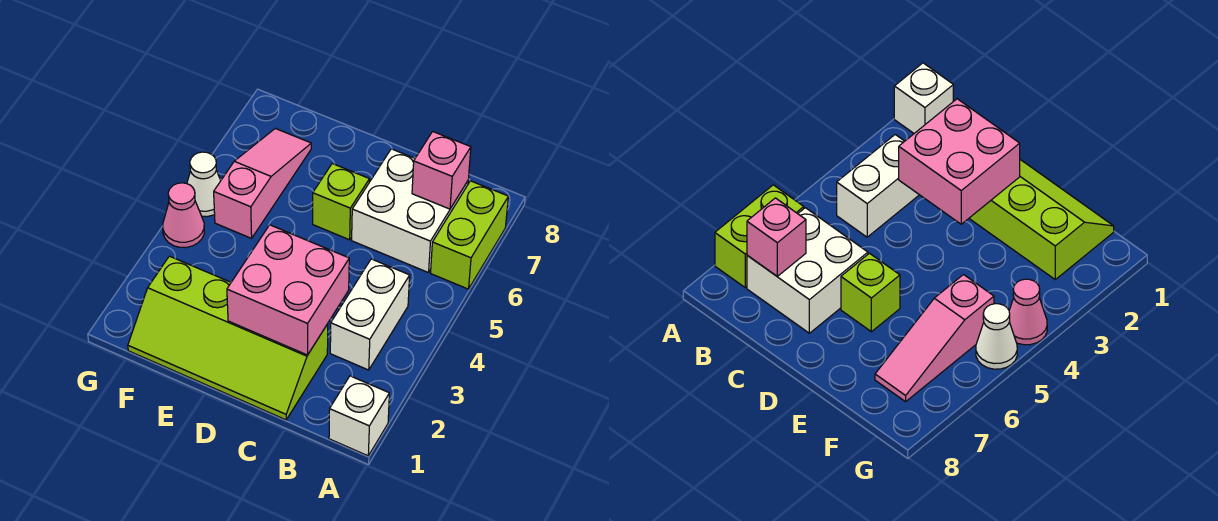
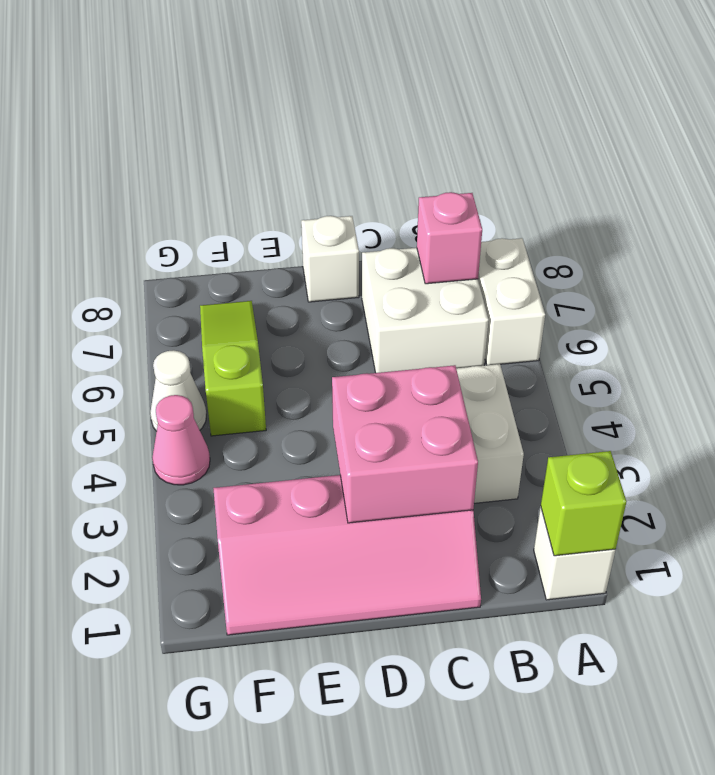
lime 1x2 brick [431,181,508,289] -> white 1x2 brick [478,238,545,365]
lime 2x4 slope [128,256,328,420] -> pink 2x4 slope [213,475,481,635]
lime 1x1 brick [313,164,369,240] -> lime 1x1 brick moved to [541,451,626,556]
none -> white 1x1 brick [301,216,359,302]
pink 1x3 slope [214,128,311,238] -> lime 1x3 slope [200,301,266,436]

